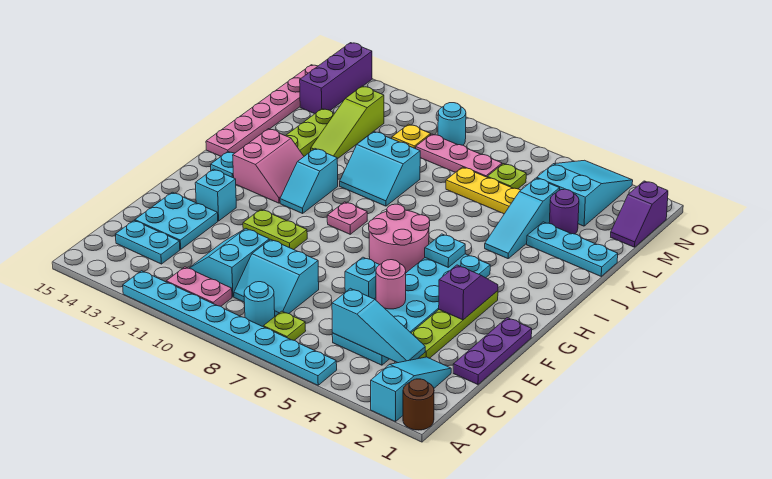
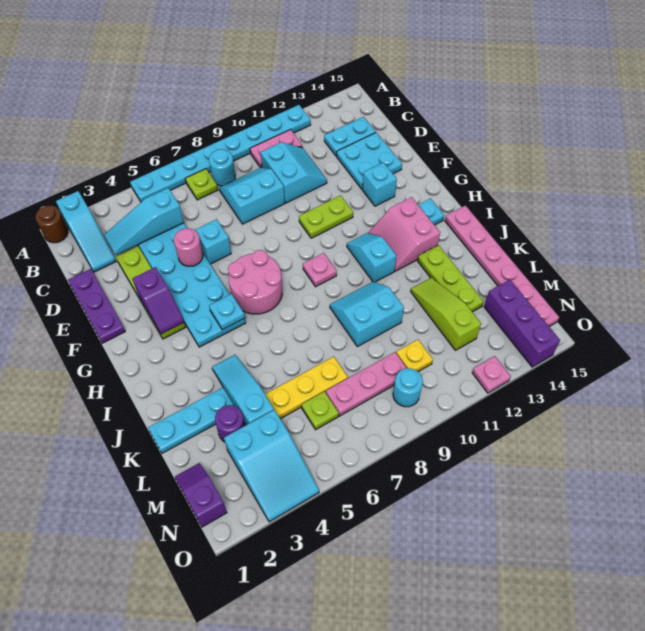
none -> pink 1x1 plate [472,356,511,393]

